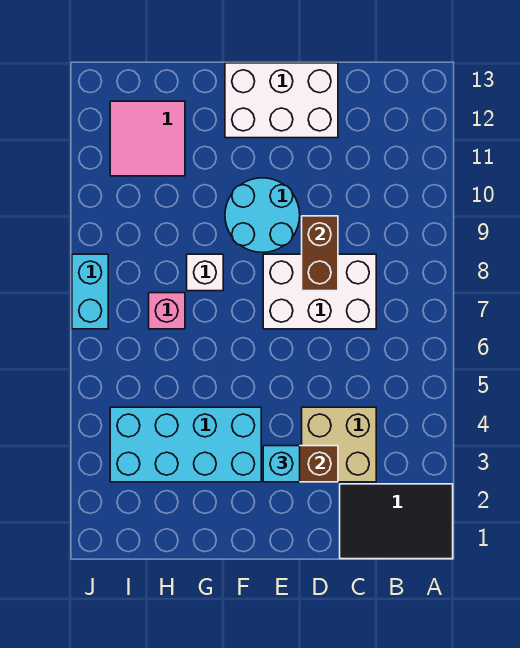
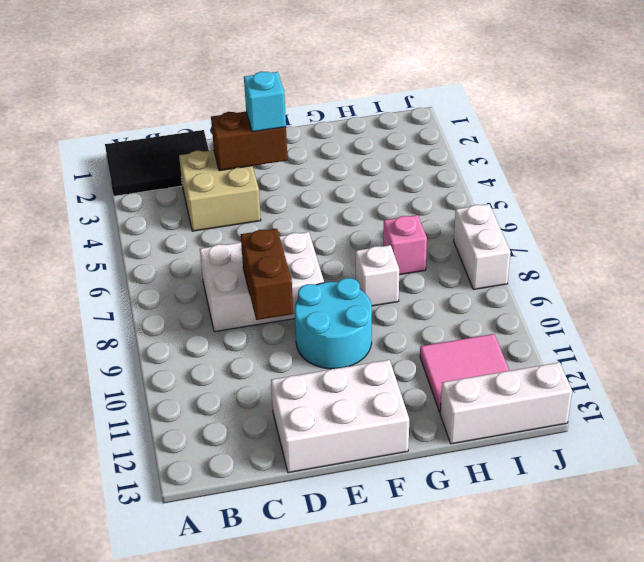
cyan 2x4 brick [110,407,261,482] -> none
none -> white 1x3 brick [440,362,572,444]
cyan 1x2 brick [72,254,108,329] -> white 1x2 brick [454,204,511,290]

